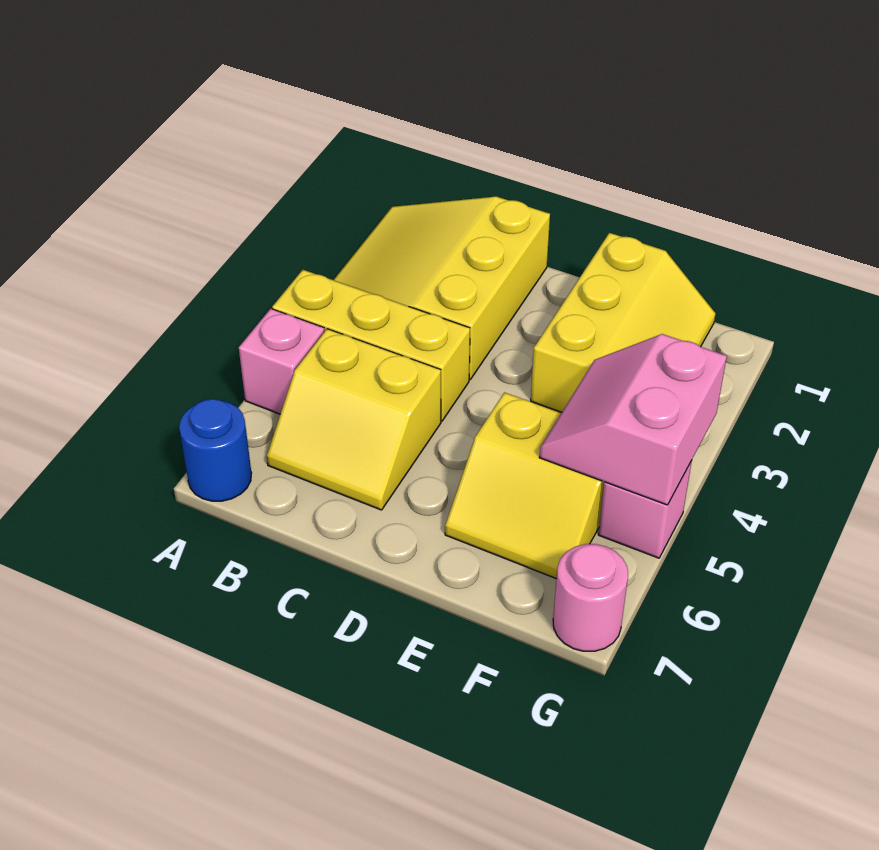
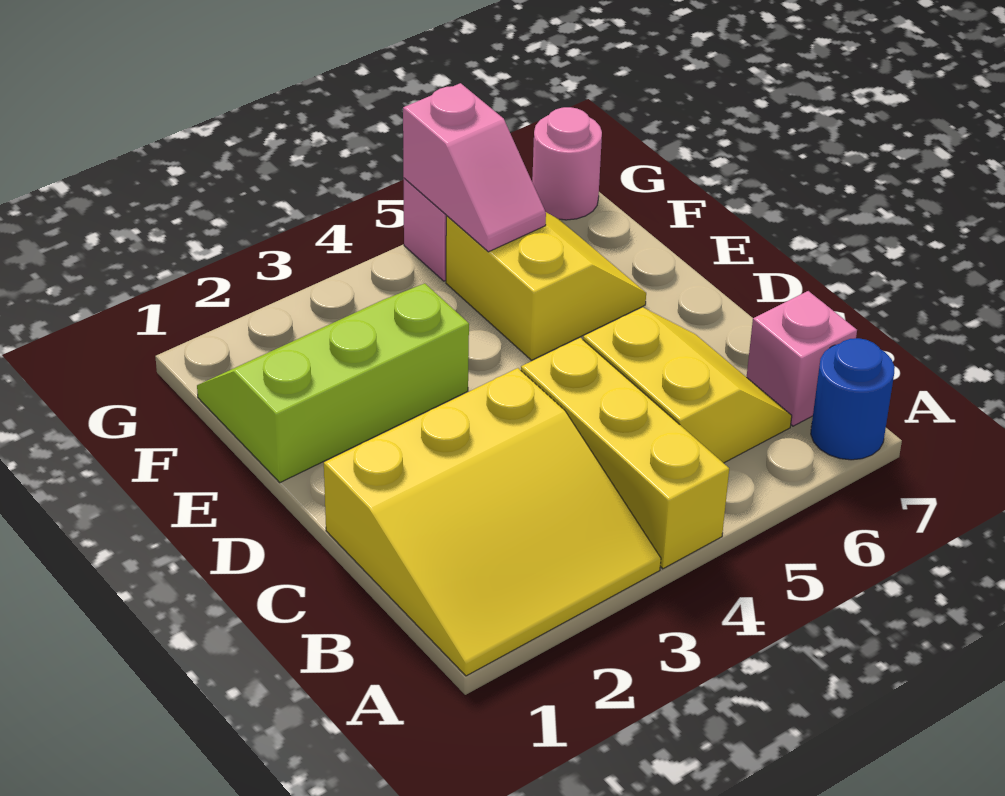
pink 1x1 brick [239,309,324,414] -> pink 1x1 brick moved to [747,291,857,426]
yellow 2x3 slope [531,233,716,413] -> lime 2x3 slope [197,283,469,482]
pink 2x2 slope [539,334,727,505] -> pink 1x2 slope [403,83,546,252]

